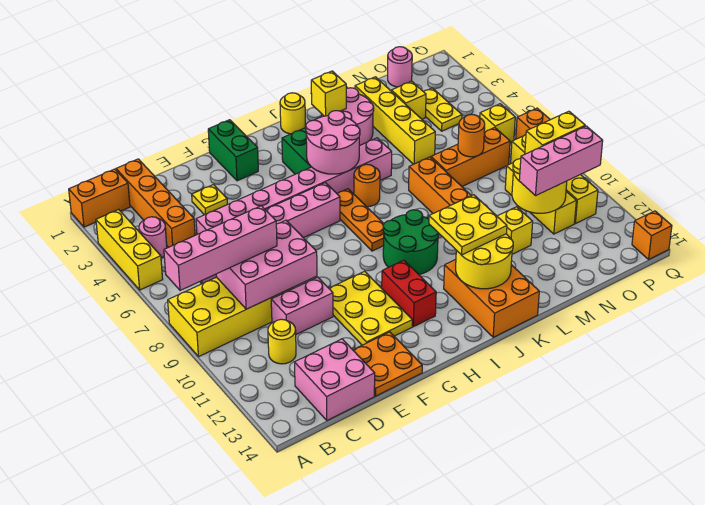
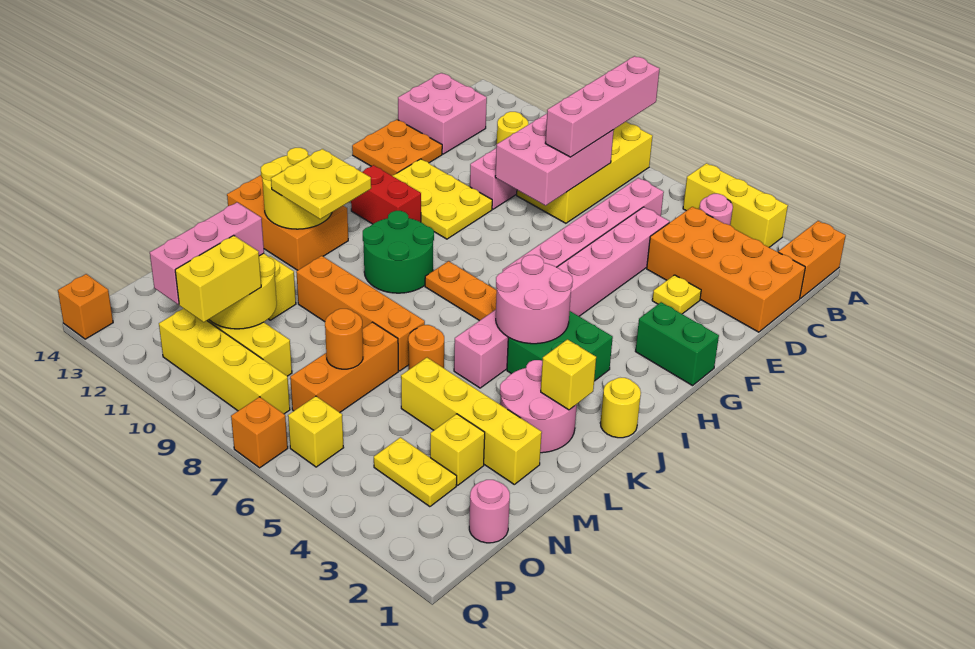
orange 1x4 brick [116,159,195,247] -> orange 2x4 brick [647,207,805,332]
orange 1x1 round brick [354,164,380,207] -> orange 1x1 round brick moved to [408,325,444,369]

